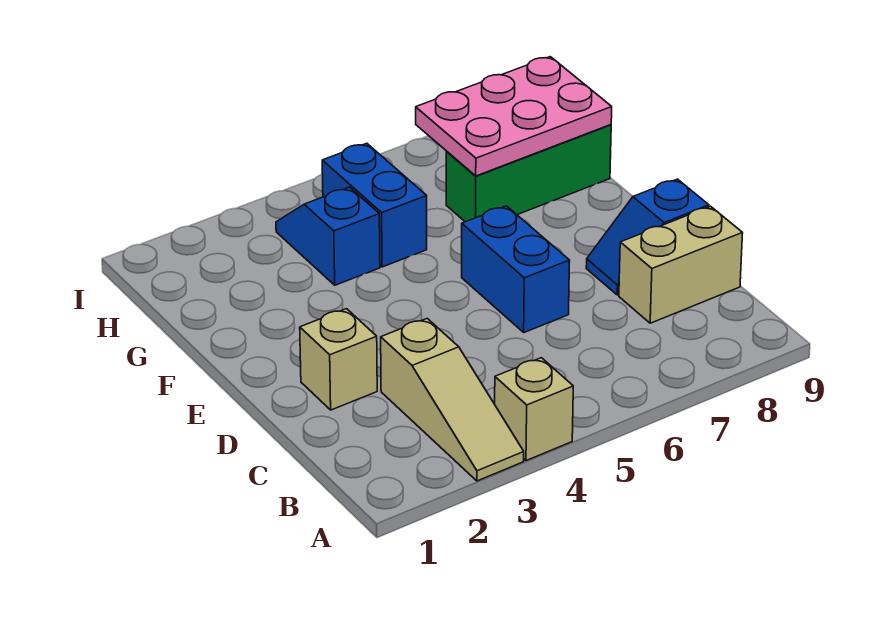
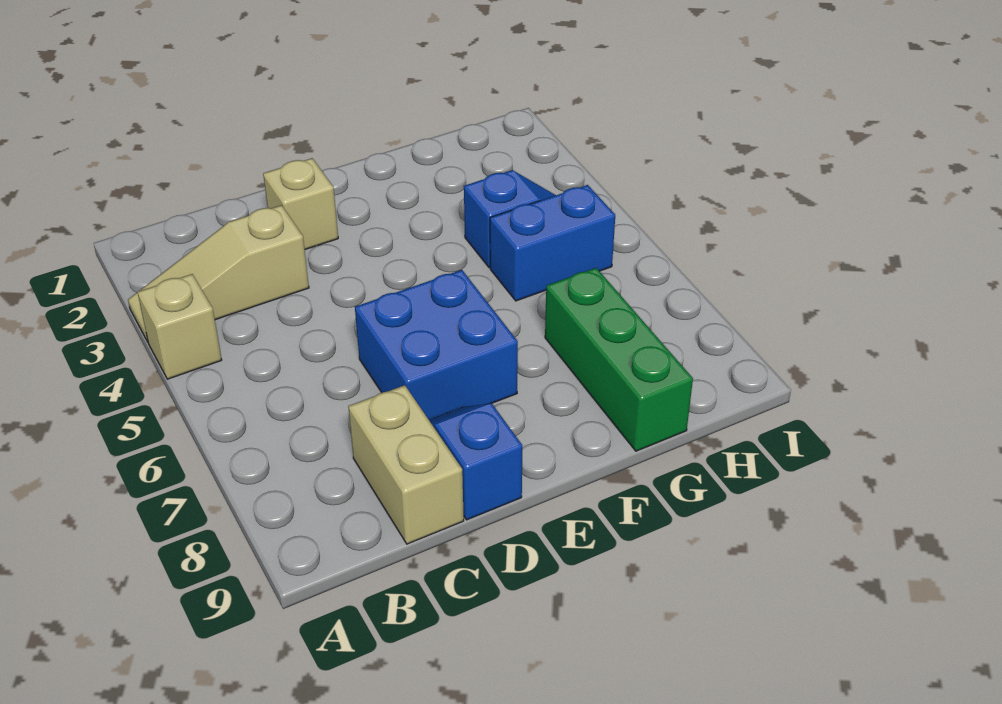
blue 1x2 brick [462,206,570,332] -> blue 2x2 brick [355,270,518,420]
pink 2x3 plate [416,57,612,176] -> none

